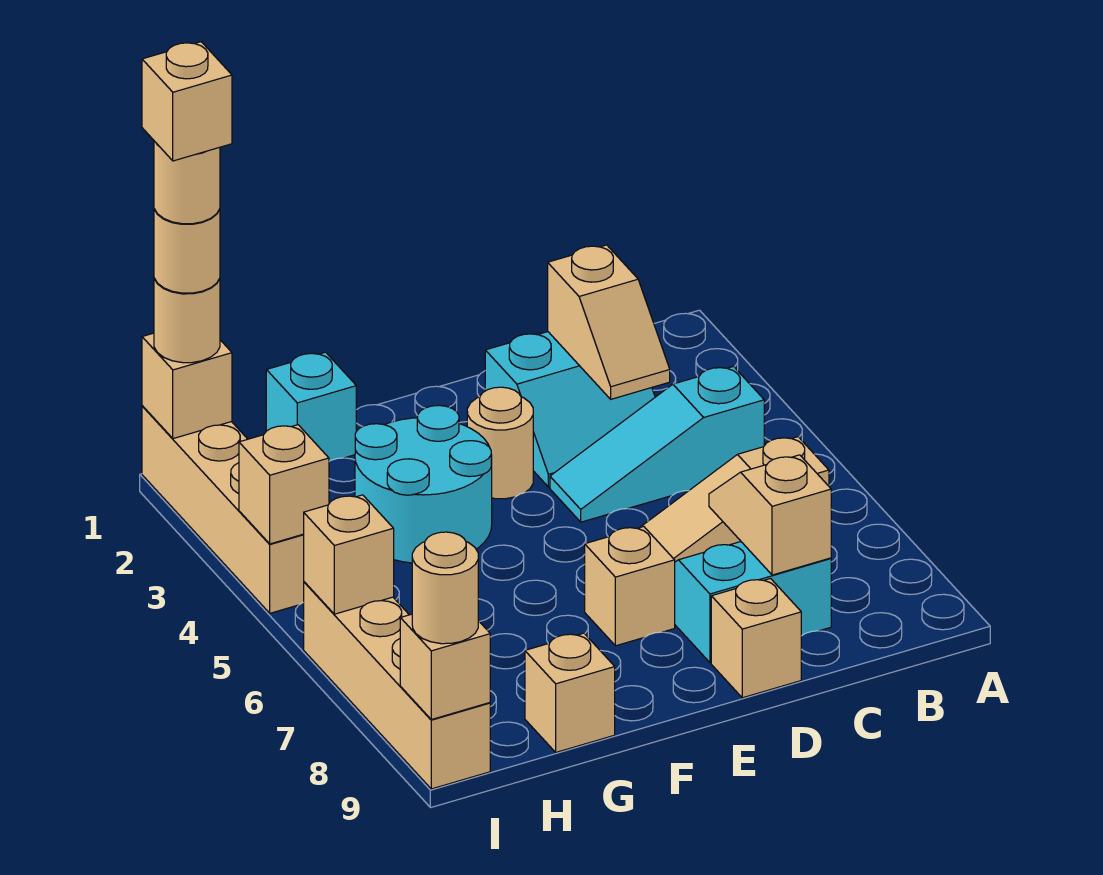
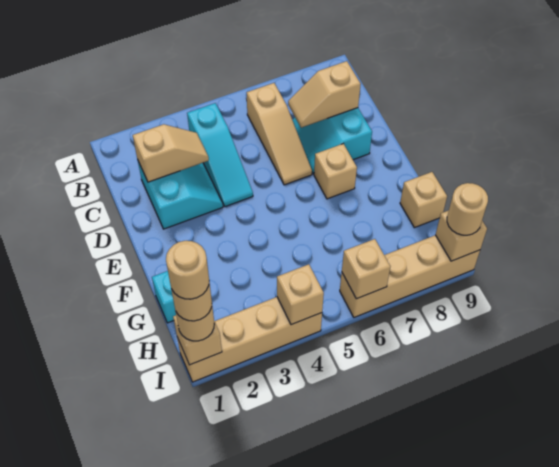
tan 1x1 brick [711,579,801,698] -> none
tan 1x1 round brick [467,387,533,499] -> none
cyan 2x2 round brick [355,405,492,563] -> none
tan 1x1 brick [142,42,232,161] -> none

